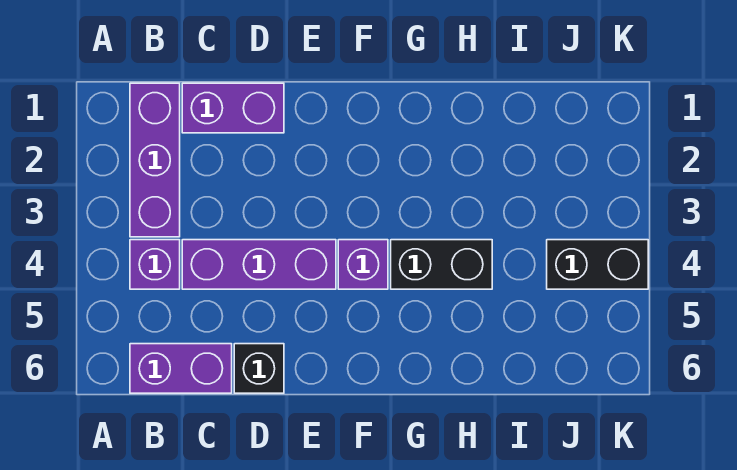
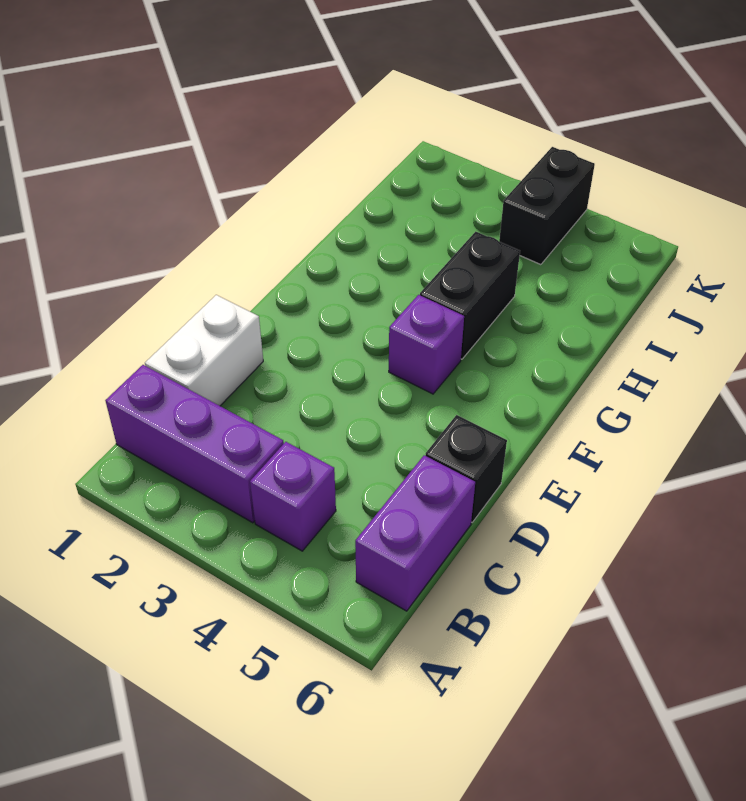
purple 1x2 brick [182,83,284,133] -> white 1x2 brick [145,295,263,406]
purple 1x3 brick [182,240,336,289] -> none

